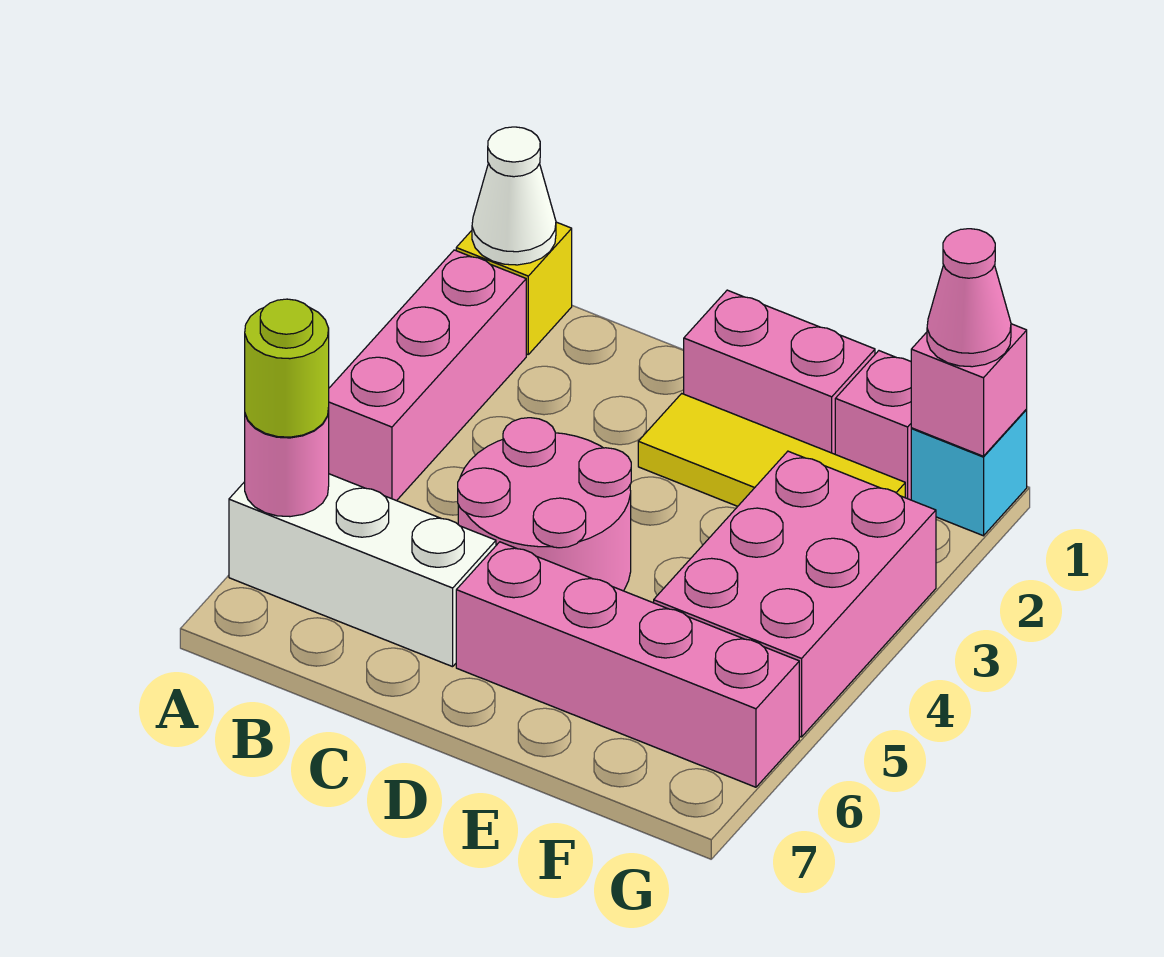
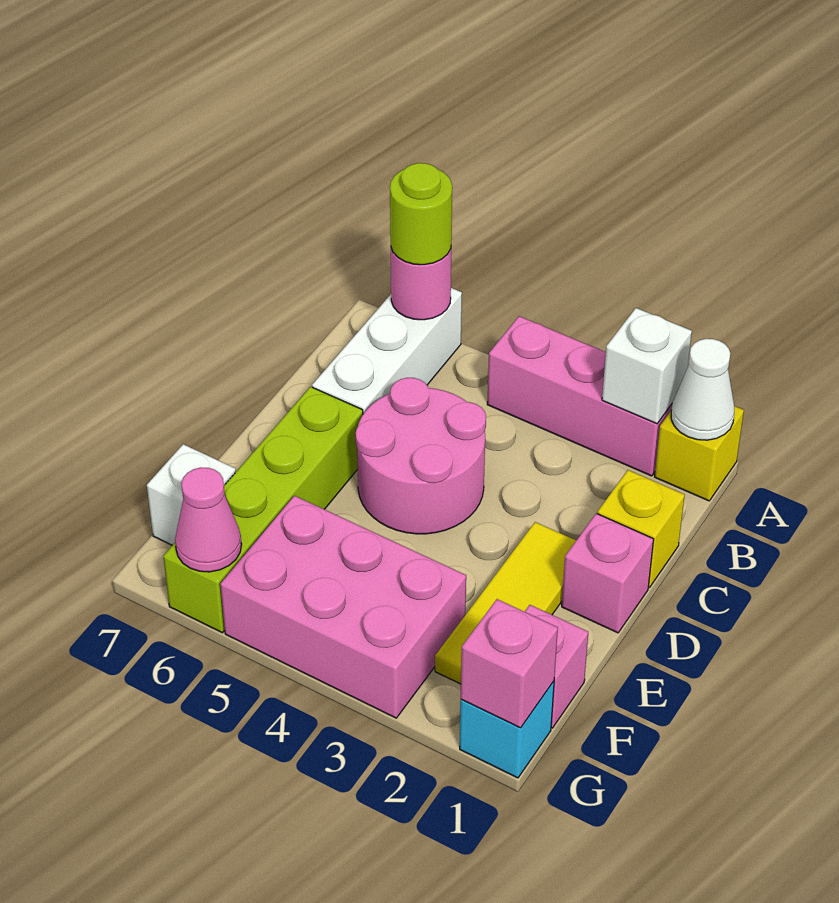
none -> white 1x1 brick [602,308,692,424]
none -> yellow 1x1 brick [598,470,685,588]
pink 1x2 brick [684,290,875,454] -> pink 1x1 brick [562,513,654,633]
pink 1x4 brick [456,542,799,787] -> lime 1x4 brick [163,387,363,633]
none -> white 1x1 brick [147,444,236,545]
pink 1x1 cone [927,229,1011,367] -> pink 1x1 cone moved to [175,467,242,572]

